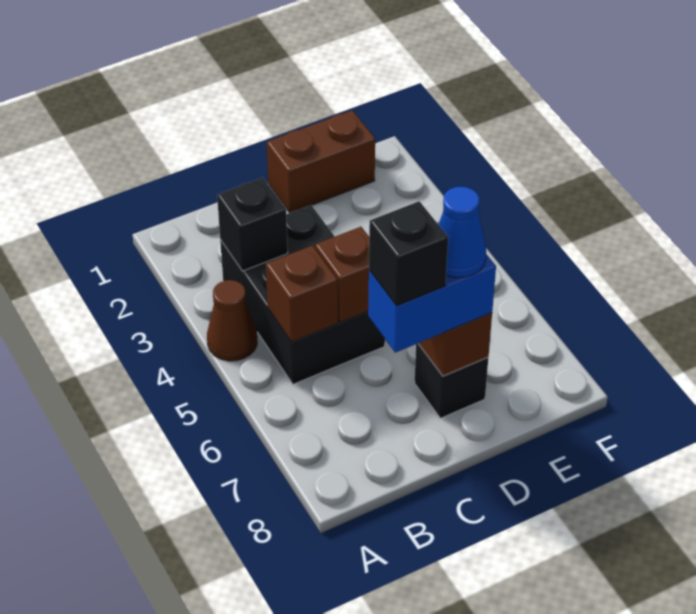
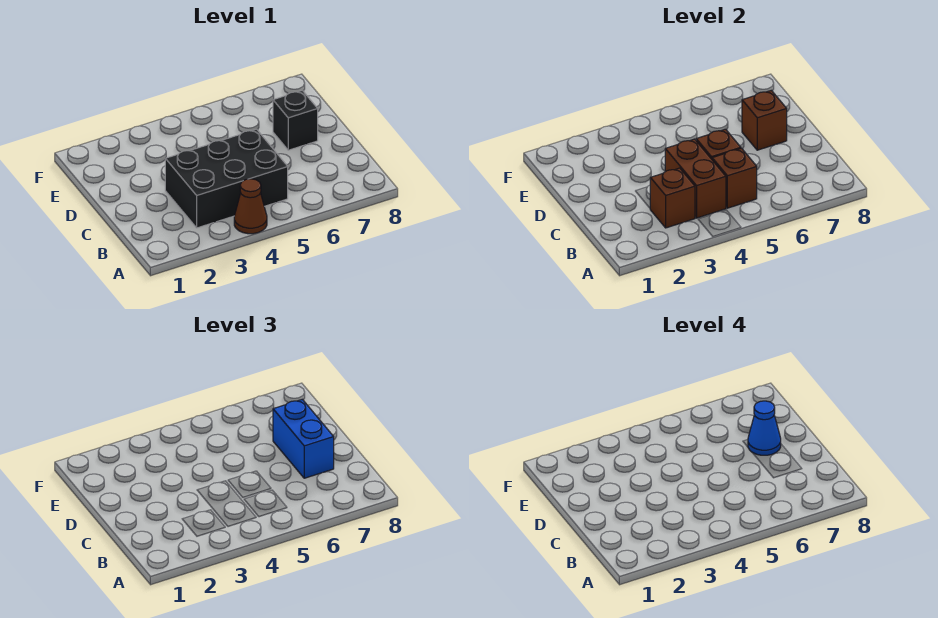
black 1x1 brick [217,178,288,271] -> brown 1x1 brick [650,168,695,228]
black 1x1 brick [369,201,448,306] -> none
brown 1x2 brick [267,110,375,213] -> brown 1x2 brick moved to [665,139,726,218]

